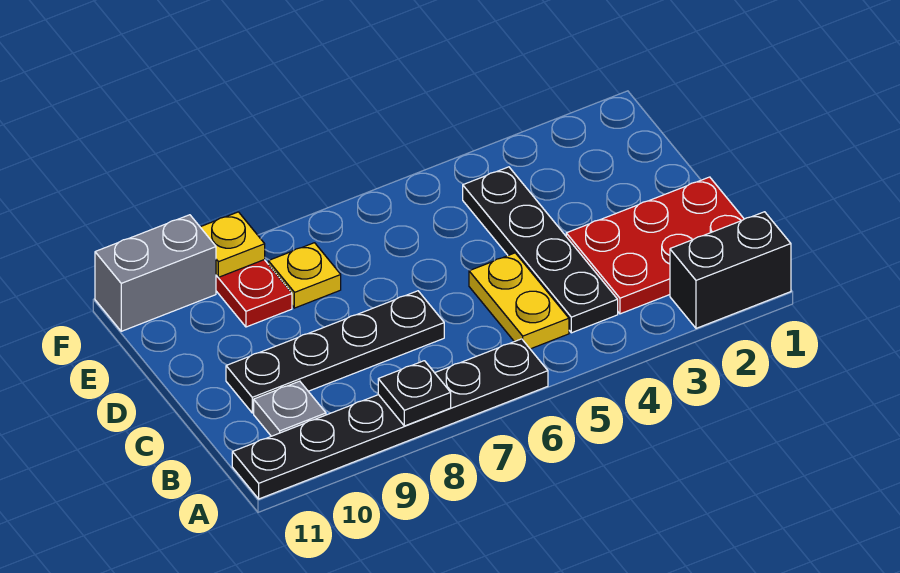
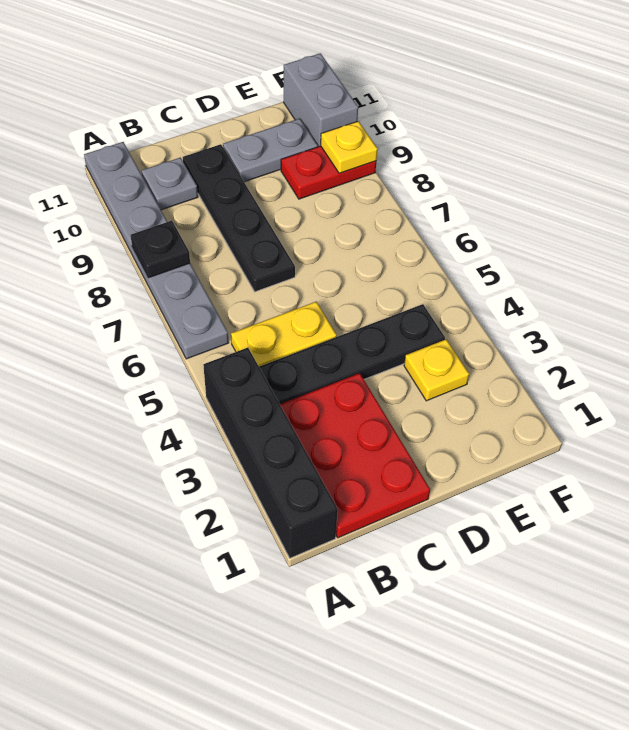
black 1x2 brick [670,212,791,328] -> black 1x4 brick [203,348,338,558]
black 1x6 plate [232,339,548,499] -> grey 1x6 plate [84,142,228,359]
none -> grey 1x2 plate [223,118,318,182]
yellow 1x1 plate [268,243,341,308] -> yellow 1x1 plate moved to [404,339,469,401]

